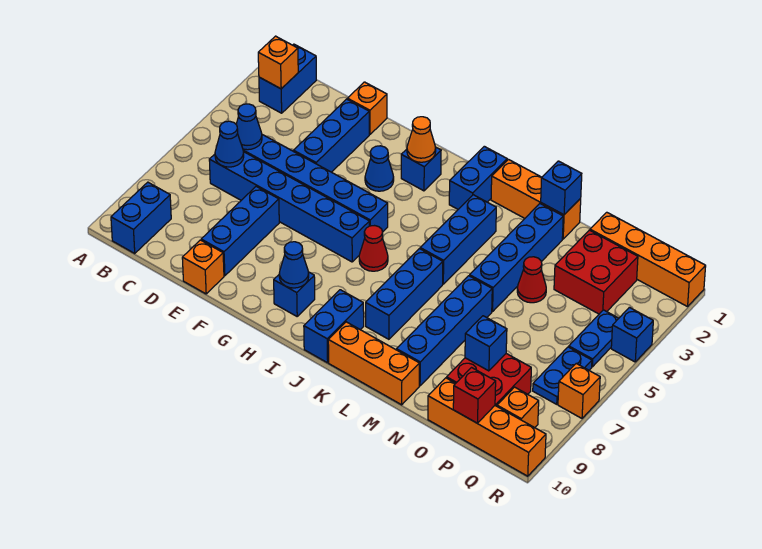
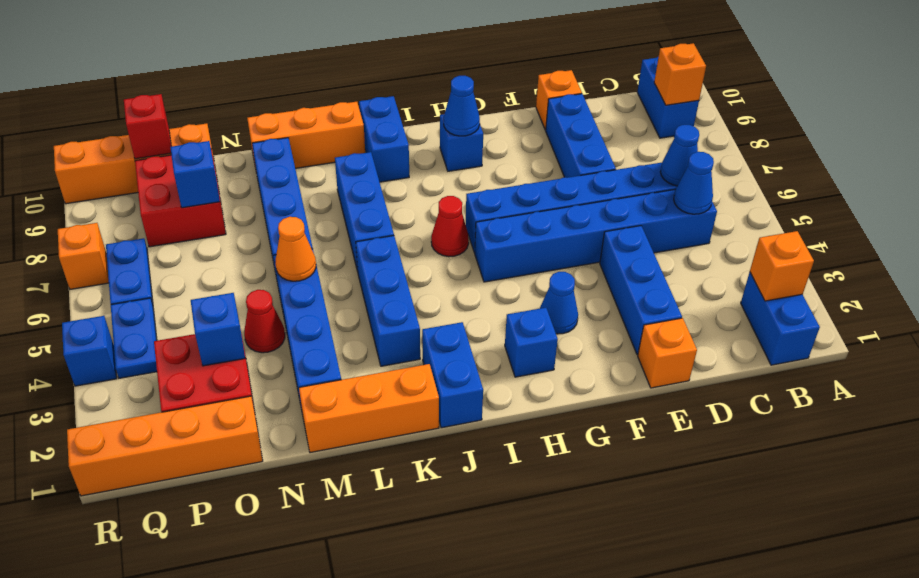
orange 1x1 cone [407,117,436,162] -> orange 1x1 cone moved to [275,217,316,281]
blue 1x1 brick [541,161,582,215] -> blue 1x1 brick moved to [191,293,245,366]
orange 1x1 brick [497,387,539,428] -> orange 1x1 brick moved to [654,43,706,105]

